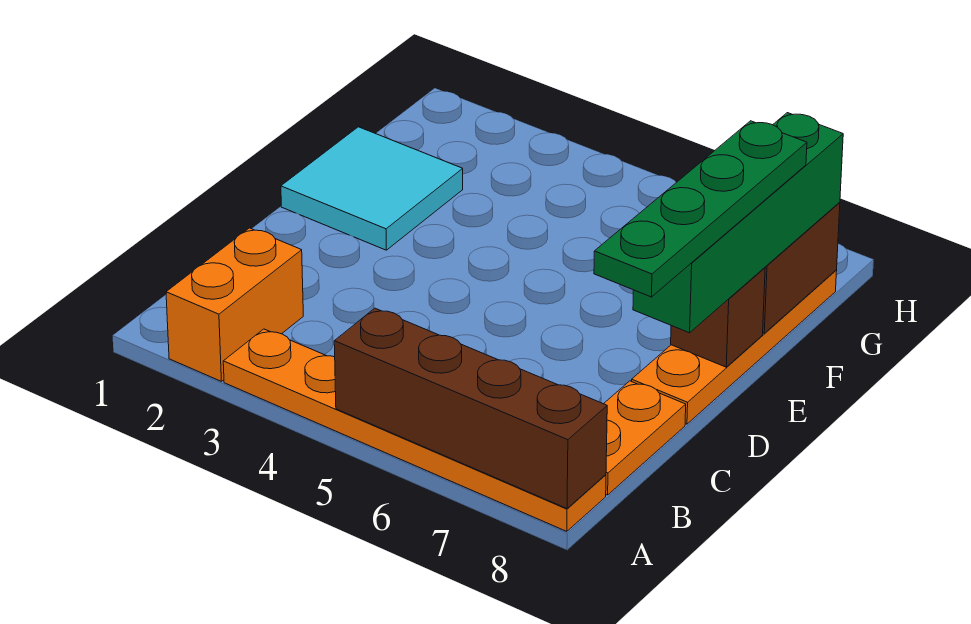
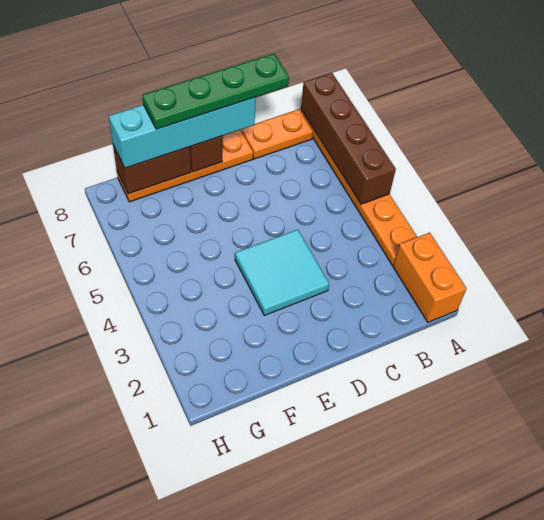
orange 1x2 brick [166,228,303,381] -> orange 1x2 brick turned to [393,233,467,322]
green 1x4 brick [633,113,843,333] -> cyan 1x4 brick [109,97,256,168]
cyan 2x2 tile [281,127,463,250] -> cyan 2x2 tile moved to [235,230,329,315]

